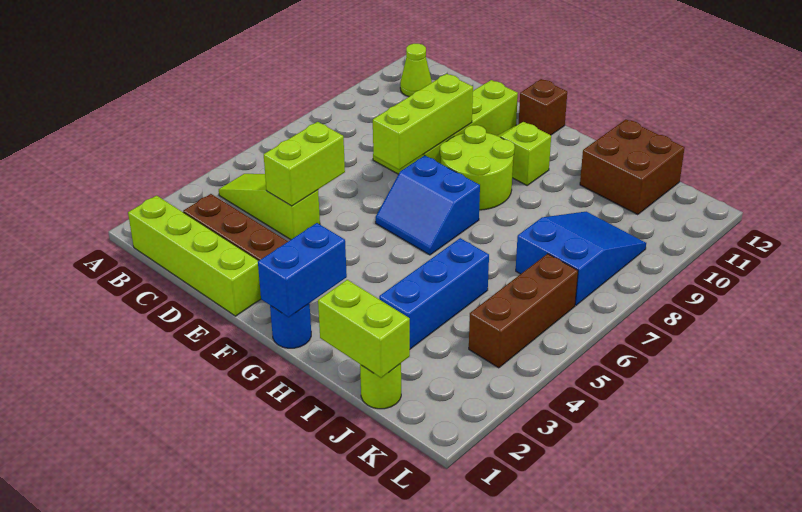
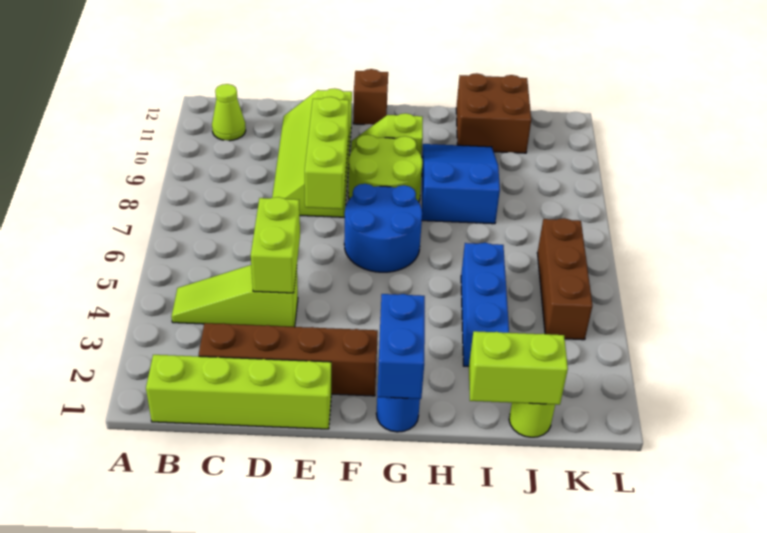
blue 2x2 slope [376,156,480,255] -> blue 2x2 round brick [344,184,422,272]
blue 2x3 slope [516,212,646,305] -> blue 2x3 slope moved to [422,144,500,224]

